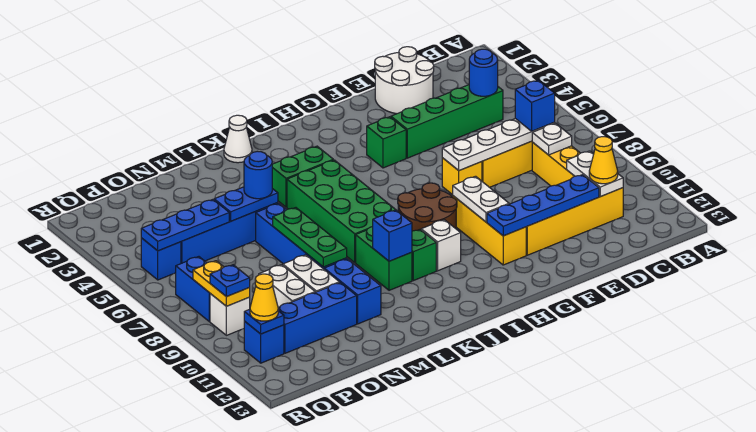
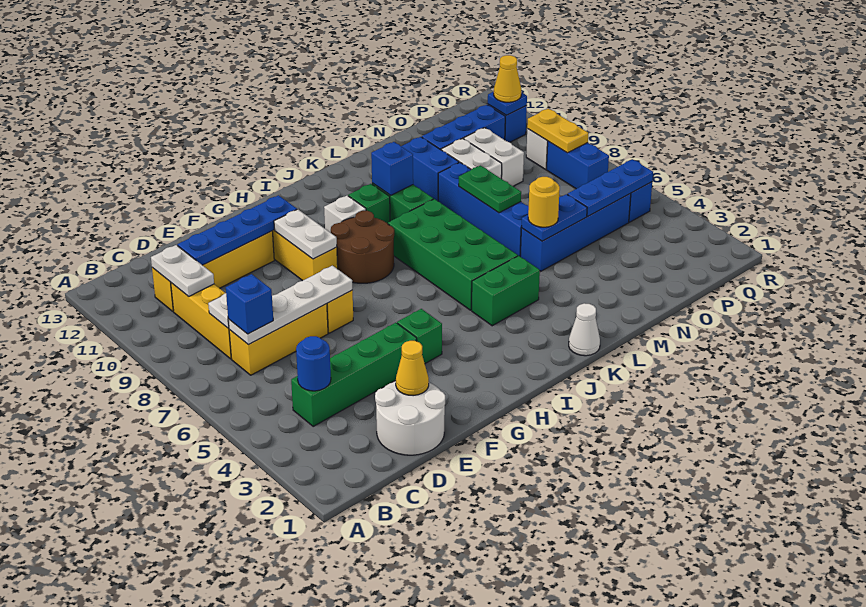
yellow 1x1 cone [589,137,618,184] -> yellow 1x1 cone moved to [396,341,429,396]
blue 1x1 round brick [244,151,272,199] -> yellow 1x1 round brick [528,177,560,227]
green 1x3 plate [273,208,347,267] -> green 1x2 plate [459,166,521,213]
blue 1x1 plate [210,265,250,297] -> none

